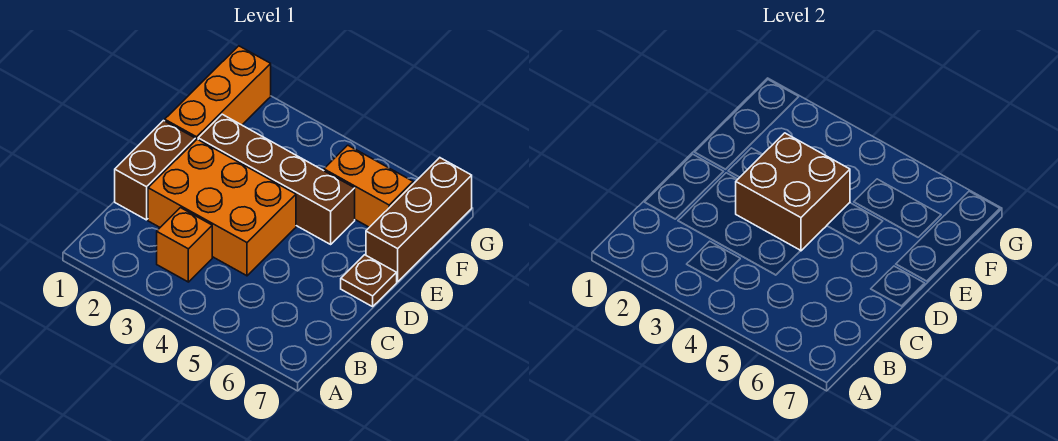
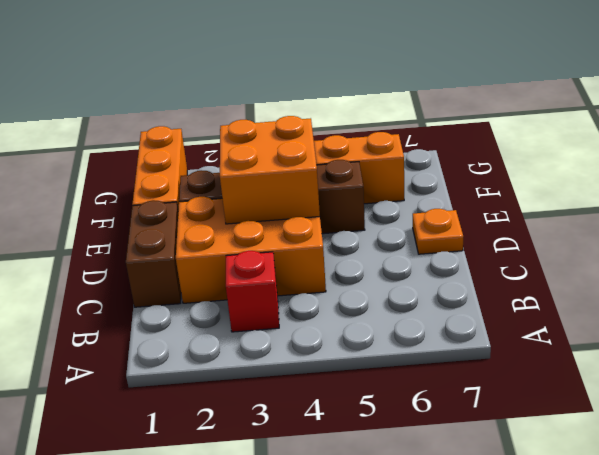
orange 1x1 brick [157,208,212,282] -> red 1x1 brick [226,251,279,332]
brown 2x2 brick [736,133,850,251] -> orange 2x2 brick [220,116,320,224]
brown 1x1 plate [341,255,397,307] -> orange 1x1 plate [413,209,463,254]
brown 1x3 brick [366,158,472,282] -> none

